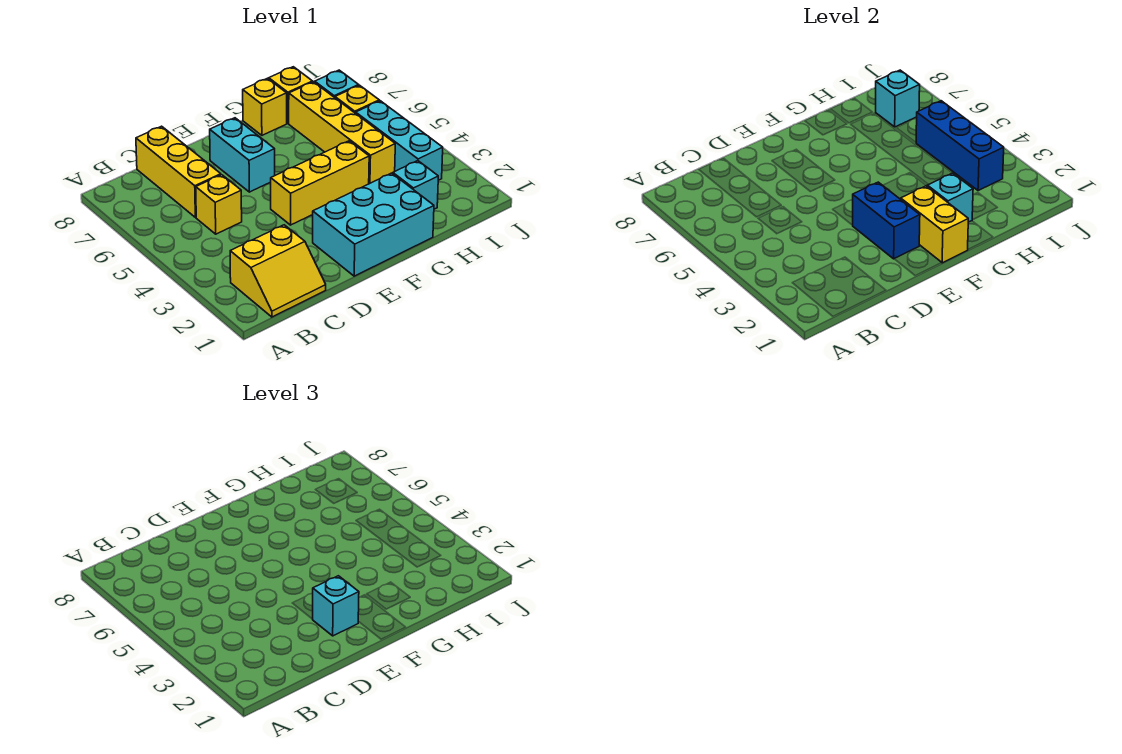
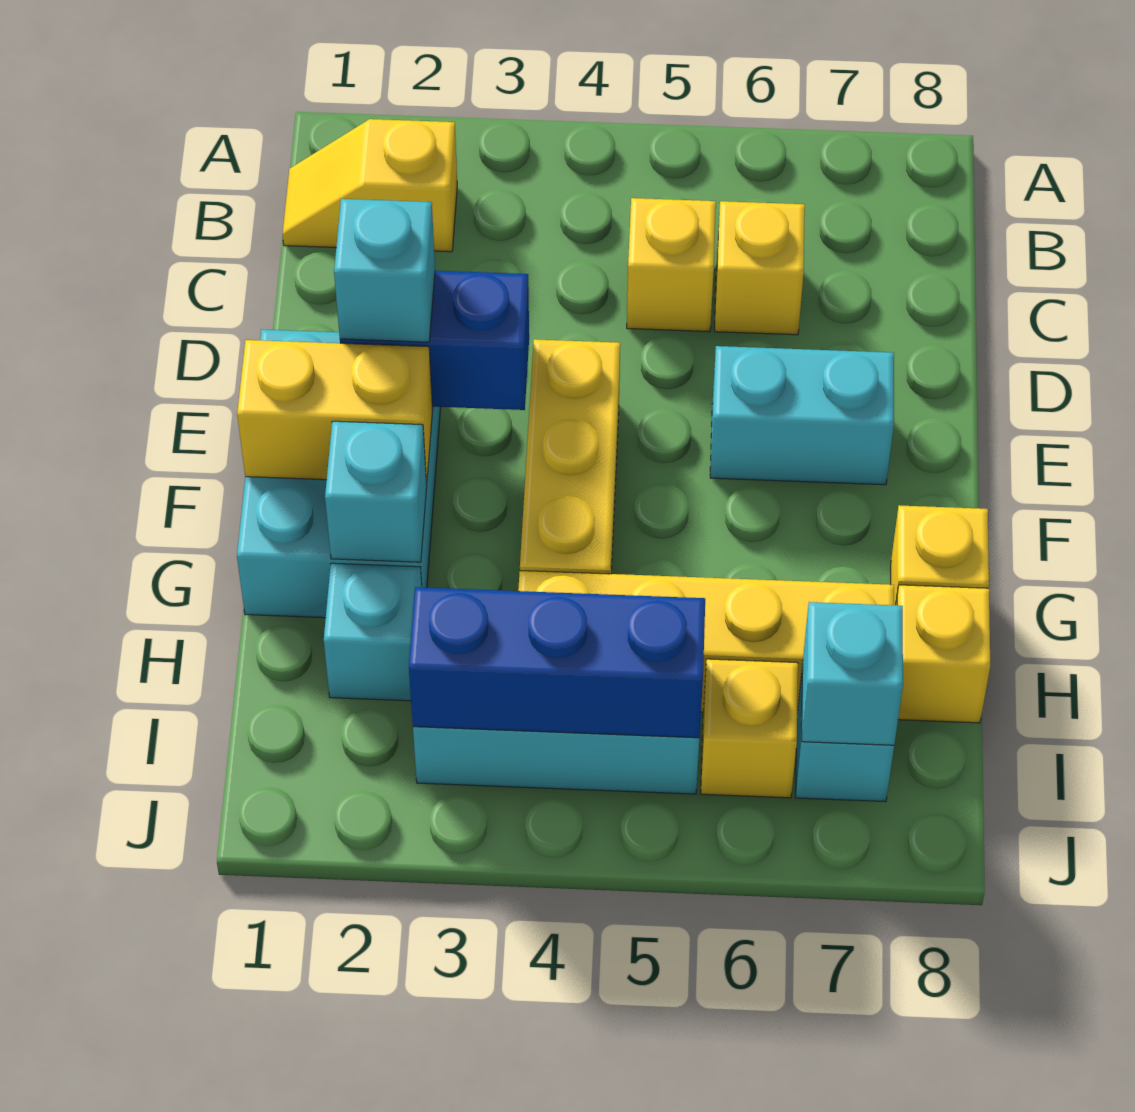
yellow 2x2 slope [230,225,326,317] -> yellow 1x2 slope [283,119,457,252]
yellow 1x3 brick [136,126,221,217] -> yellow 1x1 brick [715,201,805,335]

